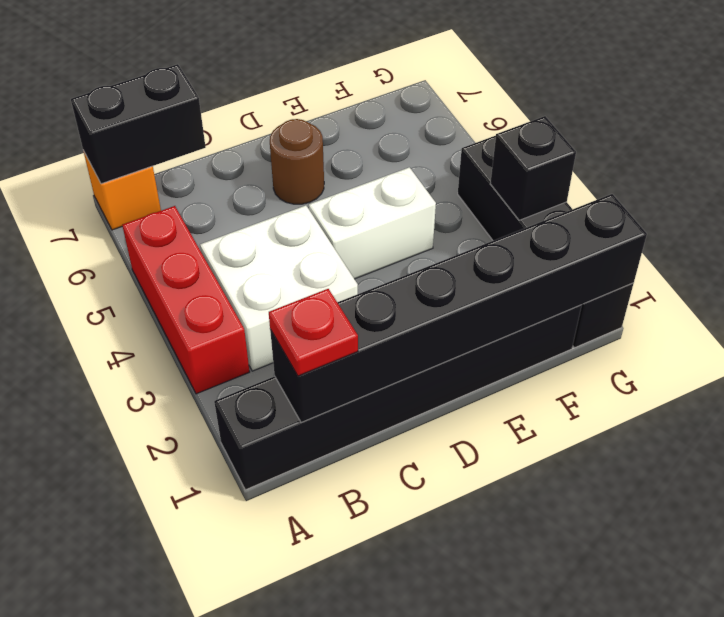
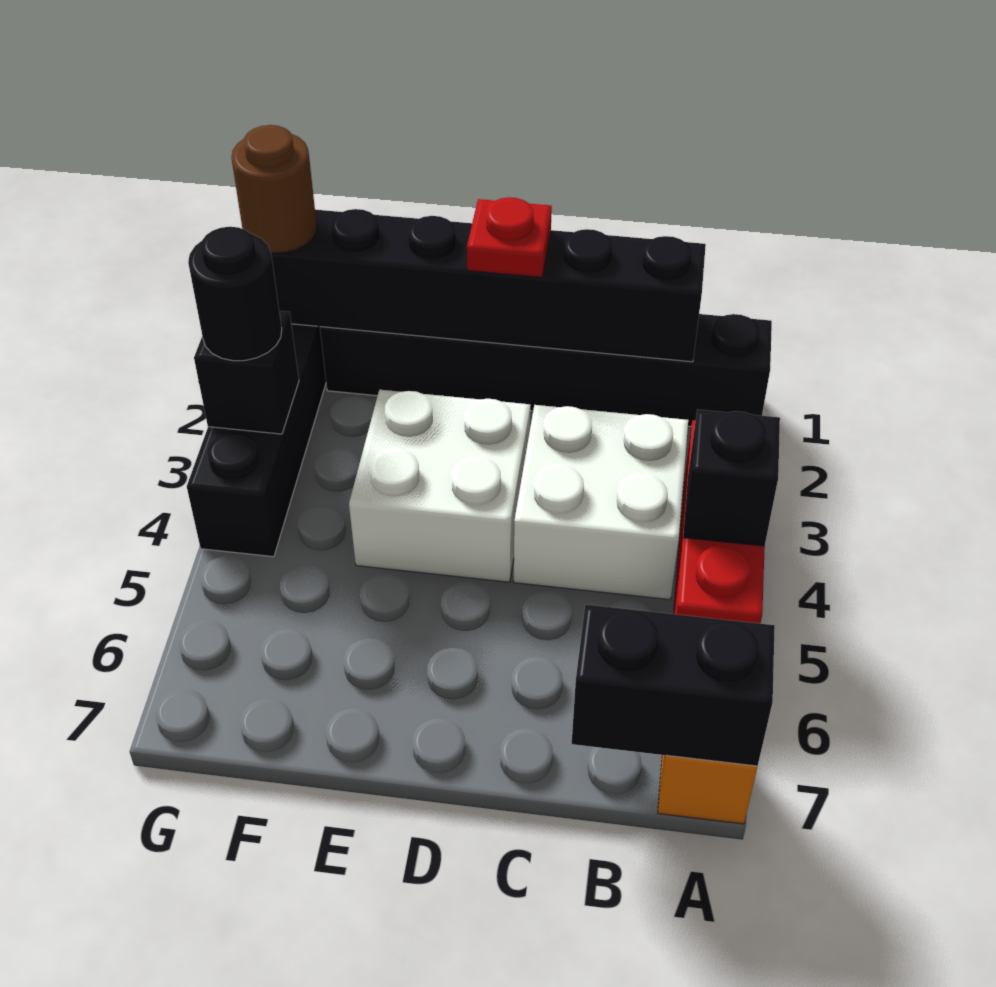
none -> black 1x1 brick [683,409,780,546]
red 1x1 plate [269,289,358,376] -> red 1x1 plate moved to [467,197,552,277]
white 1x2 brick [309,167,436,279] -> white 2x2 brick [349,390,530,582]
brown 1x1 round brick [270,119,324,204] -> brown 1x1 round brick moved to [231,125,317,253]
none -> black 1x1 round brick [188,227,282,361]

